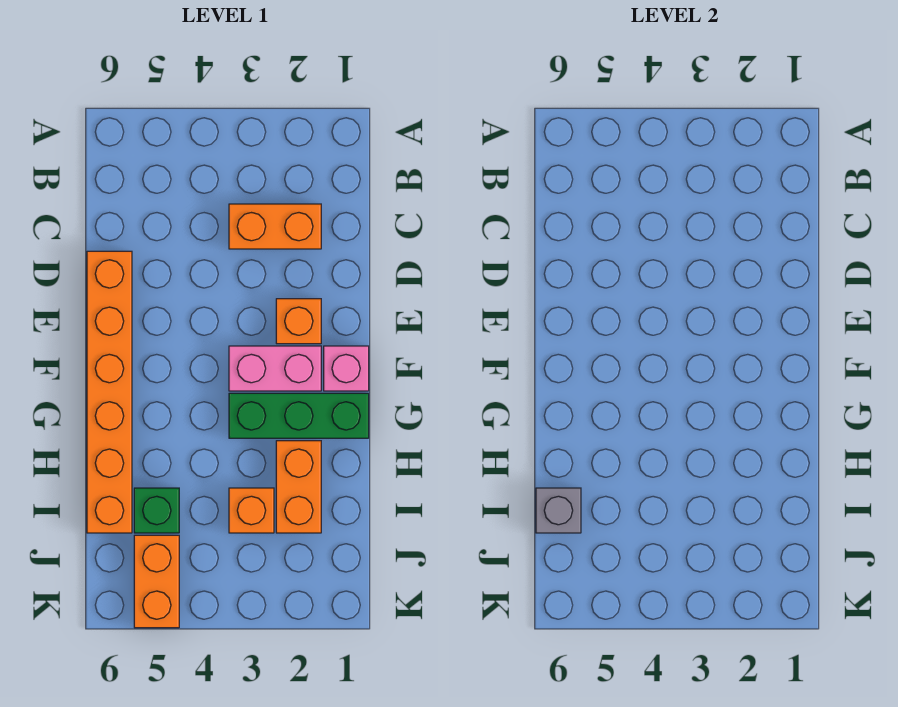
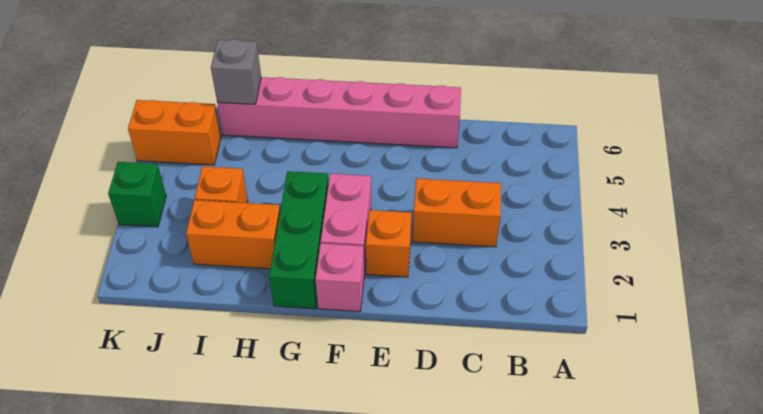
orange 1x2 brick [229,204,321,249] -> orange 1x2 brick turned to [413,178,501,247]
orange 1x6 brick [87,251,132,533] -> pink 1x6 brick [217,77,461,148]
green 1x1 brick [134,488,179,533] -> green 1x1 brick moved to [108,162,166,227]

